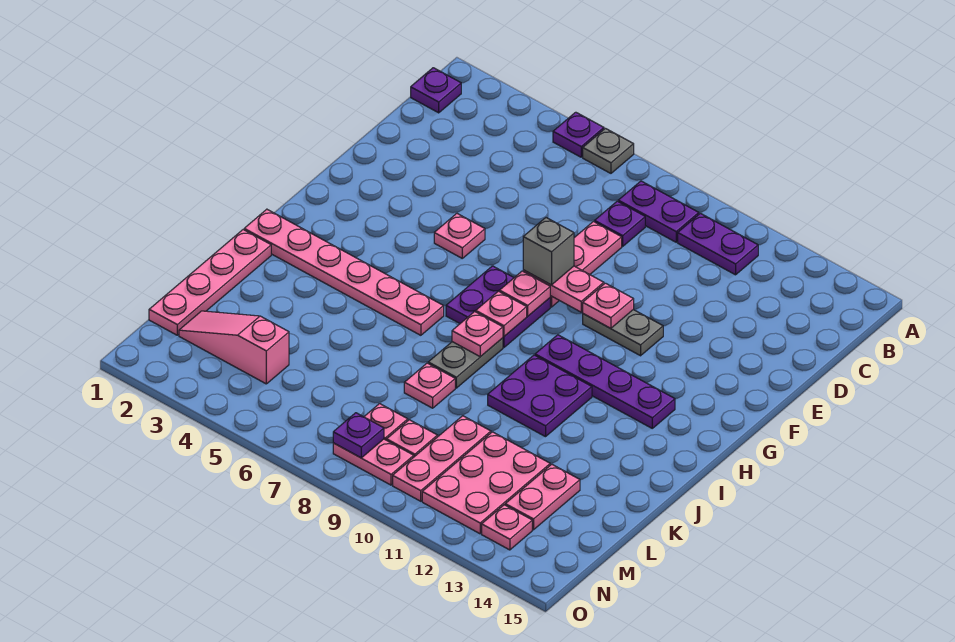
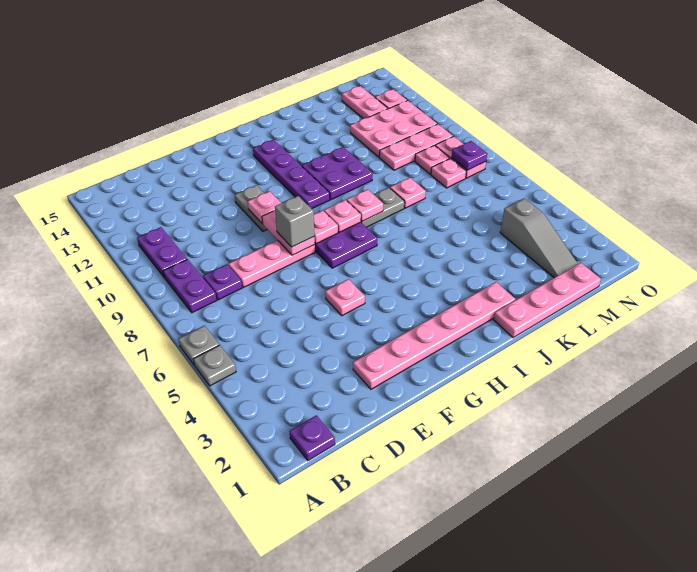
purple 1x1 plate [553,112,604,157] -> grey 1x1 plate [194,345,236,386]
pink 1x6 plate [244,209,444,335] -> pink 1x6 plate turned to [353,282,515,389]
pink 1x2 plate [505,464,580,530] -> pink 1x2 plate turned to [342,86,388,119]
pink 1x3 slope [179,311,289,384] -> grey 1x3 slope [500,198,578,278]

